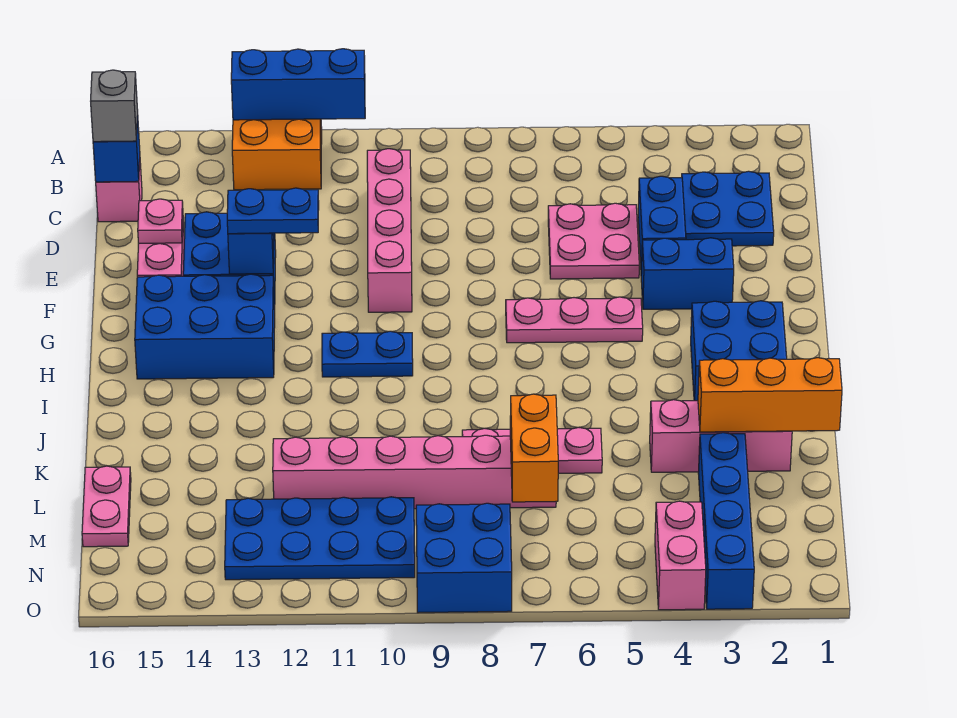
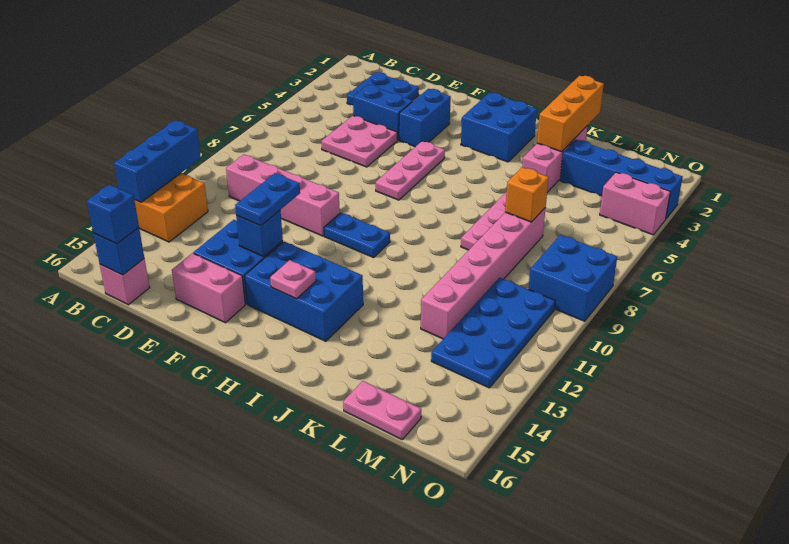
grey 1x1 brick [91,70,138,142] -> blue 1x1 brick [87,185,139,244]
pink 1x1 plate [138,199,183,243] -> pink 1x1 plate moved to [270,260,316,299]
blue 2x3 brick [135,274,275,379] -> blue 2x3 brick turned to [245,241,363,341]
blue 1x2 plate [322,331,413,377] -> blue 1x2 plate turned to [324,213,390,257]
orange 1x2 brick [510,394,558,502] -> orange 1x1 brick [505,167,549,222]

